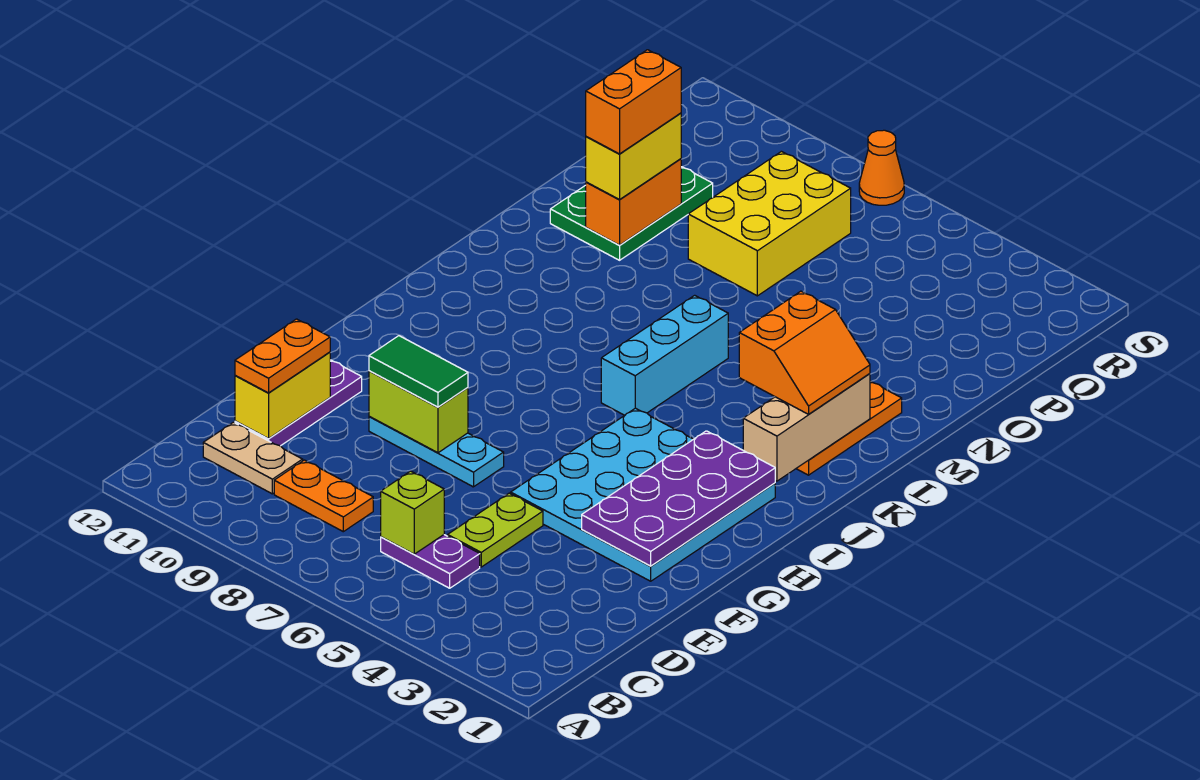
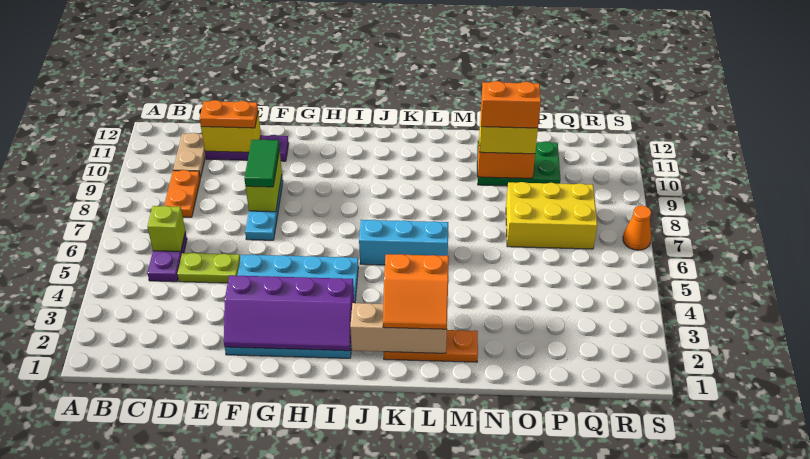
purple 2x4 plate [582,431,775,566] -> purple 2x4 slope [224,275,354,351]

